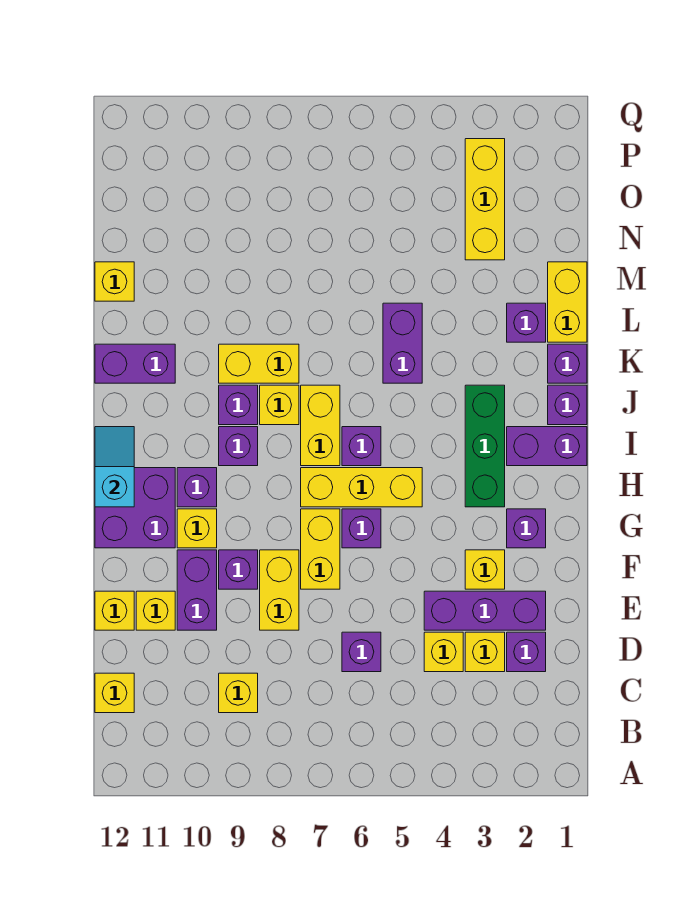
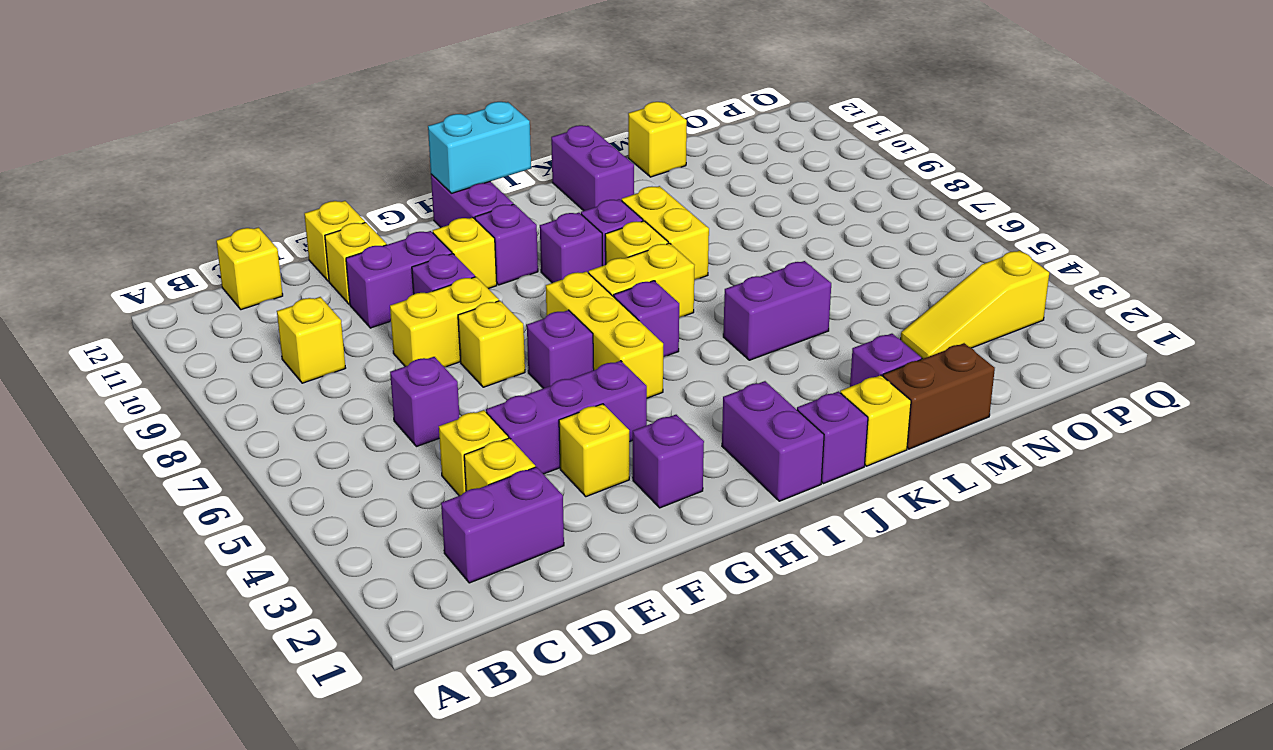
purple 1x1 brick [507,632,546,672] -> purple 1x2 brick [441,467,564,583]
purple 1x3 brick [424,591,546,630] -> purple 1x3 brick turned to [486,361,647,474]
yellow 1x2 brick [301,509,340,589] -> yellow 1x1 brick [458,301,525,387]
purple 2x2 brick [95,468,175,548] -> purple 1x2 brick [431,174,513,227]
green 1x3 brick [465,385,505,507] -> none
cyan 1x2 slope [95,427,134,507] -> cyan 1x2 brick [428,102,531,193]
purple 1x1 brick [548,344,587,383] -> yellow 1x1 brick [840,375,911,466]
yellow 1x2 brick [548,262,587,342] -> brown 1x2 brick [883,343,995,449]
yellow 1x3 brick [465,139,505,260] -> yellow 1x3 slope [901,251,1049,359]

